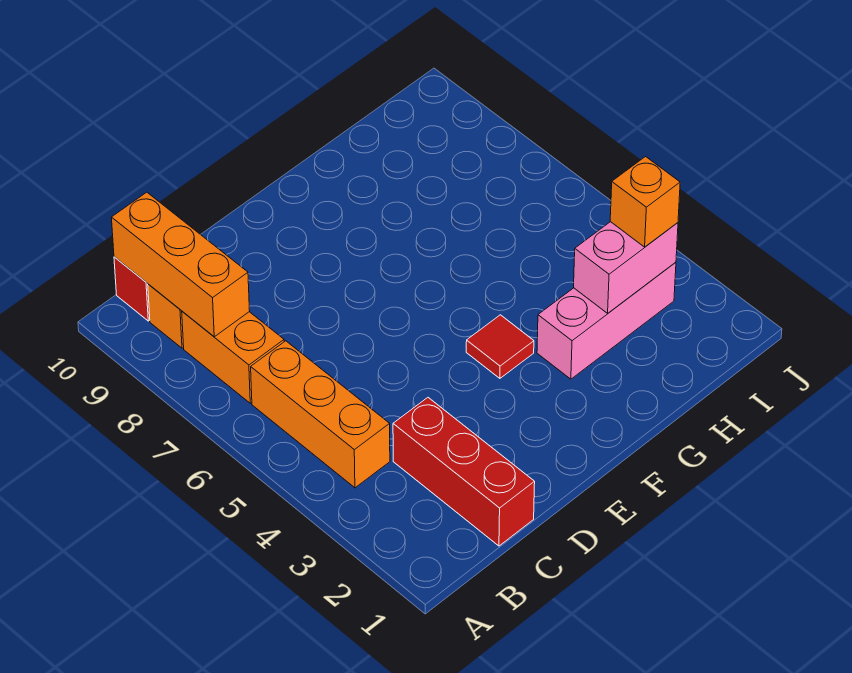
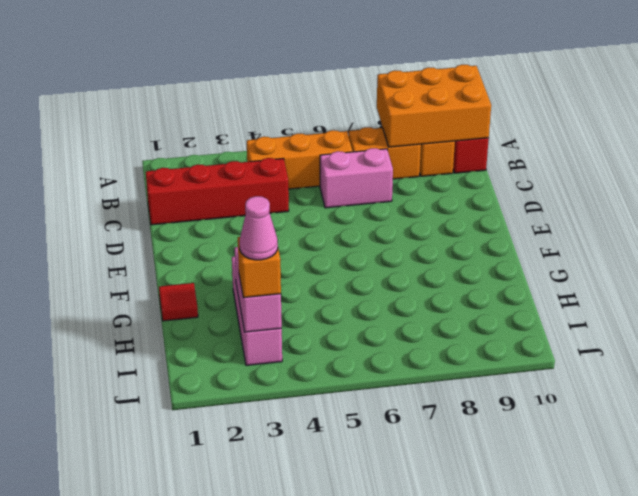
orange 1x3 brick [111,192,250,337] -> orange 2x3 brick [377,65,491,147]
red 1x3 brick [393,398,535,546] -> red 1x4 brick [146,158,289,225]
none -> pink 1x2 brick [320,148,393,208]
red 1x1 tile [466,315,534,378] -> red 1x1 tile moved to [159,283,198,321]
none -> pink 1x1 cone [239,196,278,260]

